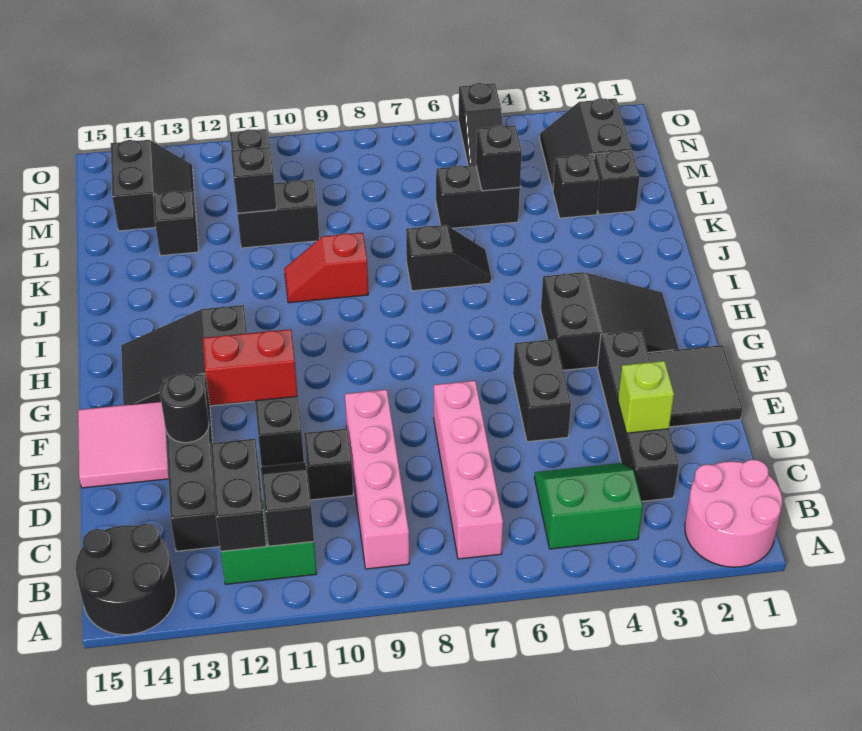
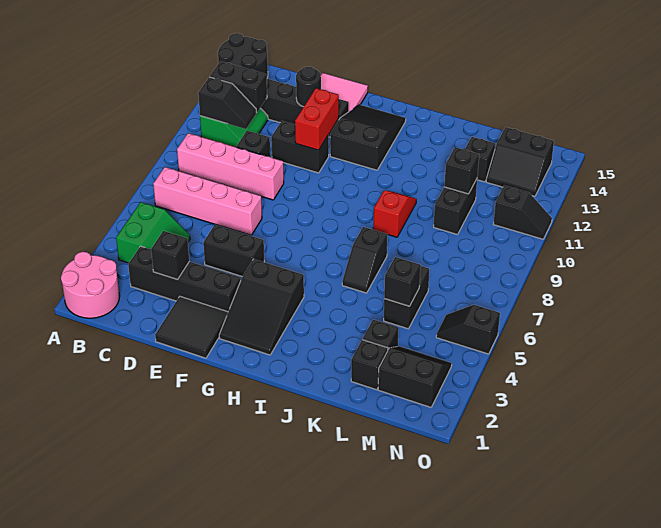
lime 1x1 brick [618,361,674,433] -> black 1x1 brick [151,231,189,280]

